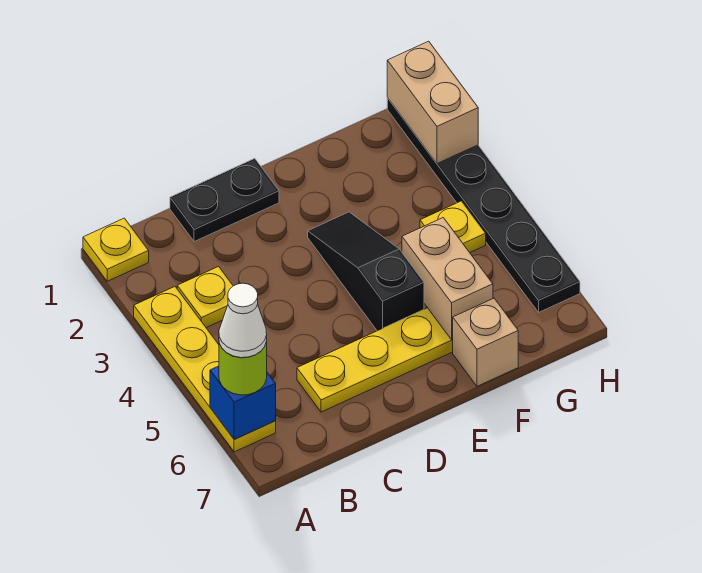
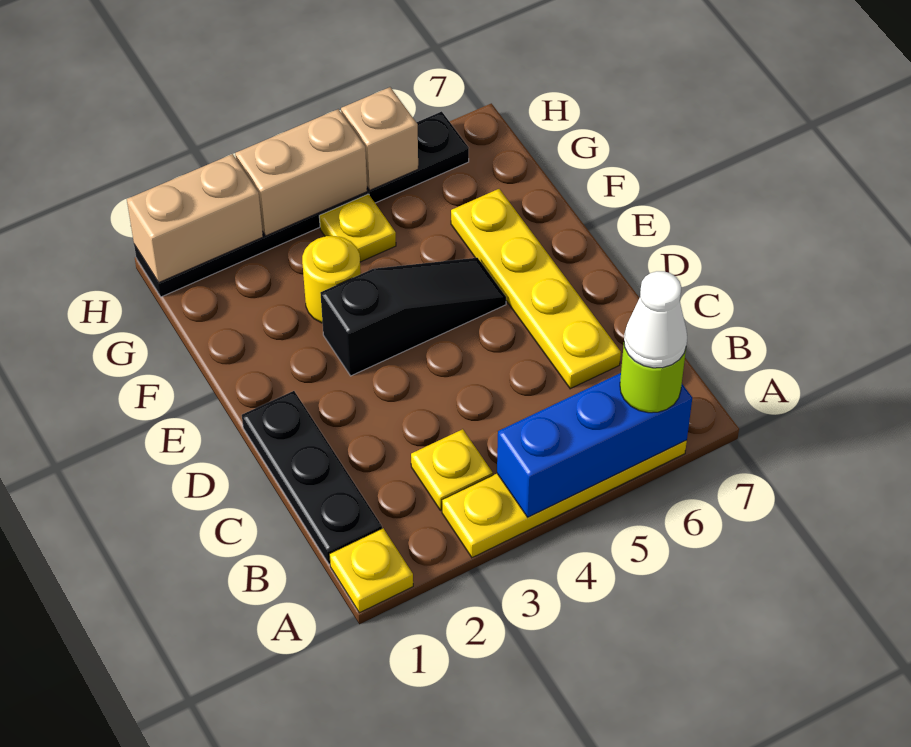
blue 1x1 brick [210,366,276,440] -> blue 1x3 brick [497,373,692,517]
black 1x2 plate [170,158,279,242] -> black 1x3 plate [242,391,382,564]
black 1x3 slope [308,212,424,331] -> black 1x3 slope turned to [320,258,506,376]
none -> yellow 1x1 round brick [302,236,361,323]
tan 1x2 brick [402,218,493,340] -> tan 1x2 brick moved to [235,109,367,236]
tan 1x1 brick [453,298,518,386] -> tan 1x1 brick moved to [341,87,418,190]

